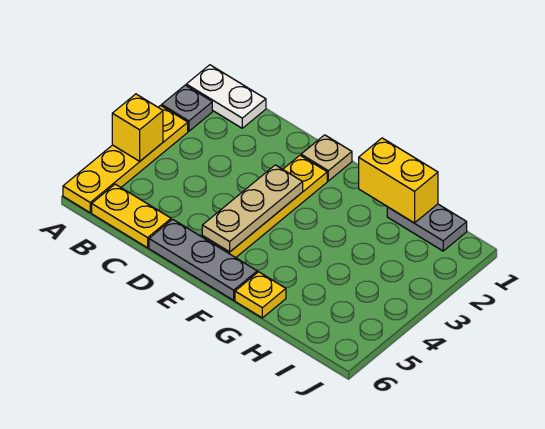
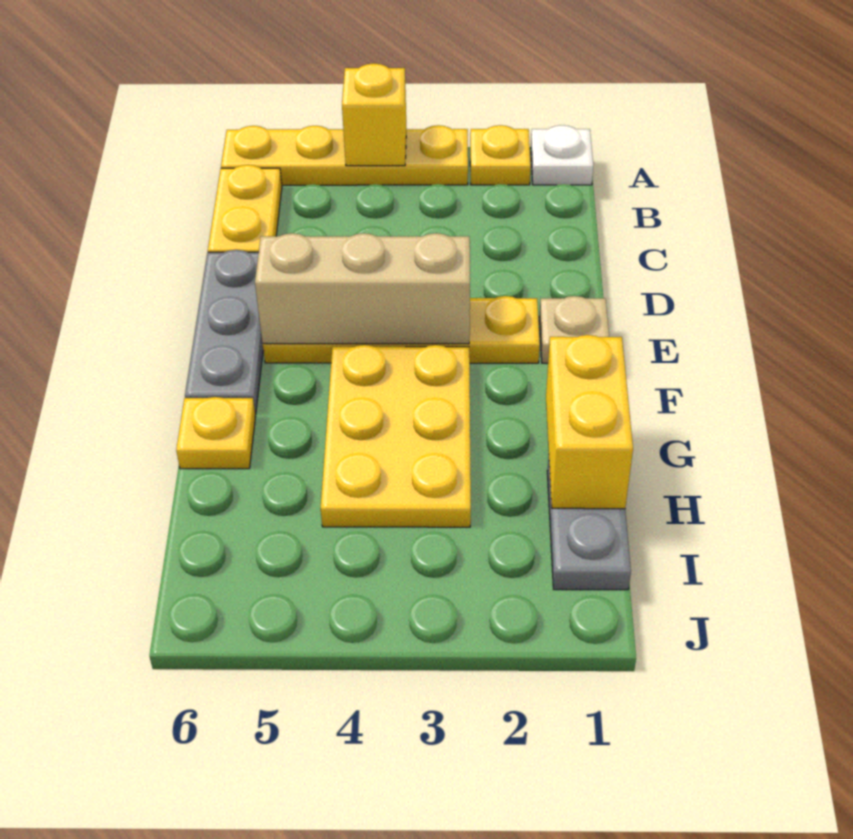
white 1x2 plate [186,65,266,128] -> white 1x1 plate [531,125,593,185]
grey 1x1 plate [162,85,212,131] -> yellow 1x1 plate [470,125,531,185]
tan 1x3 plate [202,165,303,252] -> tan 1x3 brick [255,233,470,344]
none -> yellow 2x3 plate [321,345,471,527]

